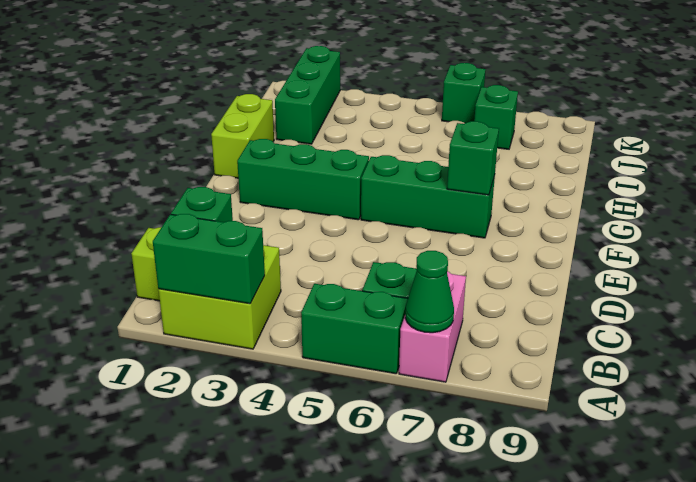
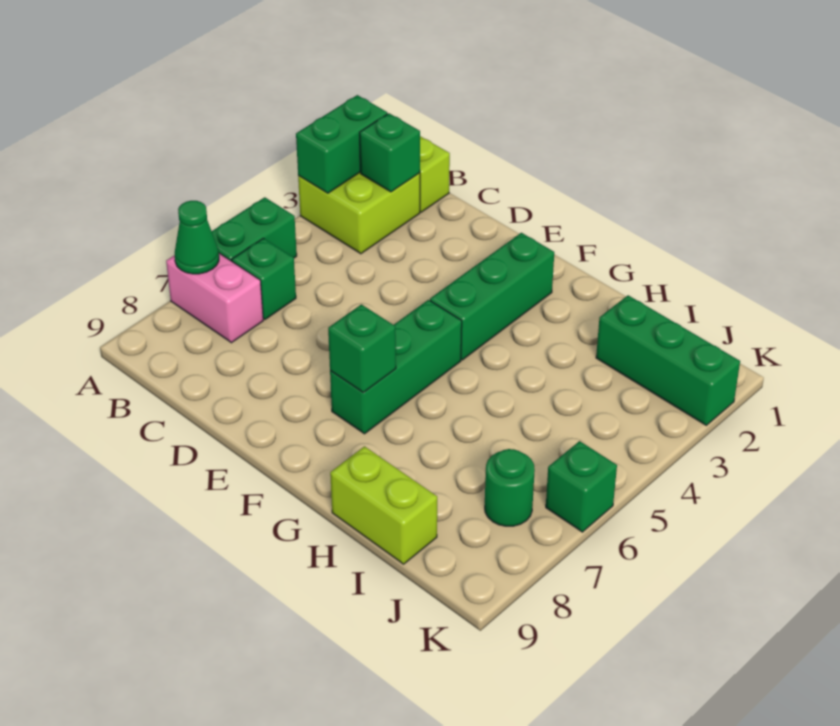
lime 1x2 brick [211,94,274,178] -> lime 1x2 brick moved to [330,446,437,564]
green 1x1 brick [474,85,518,149] -> green 1x1 round brick [485,449,535,526]

